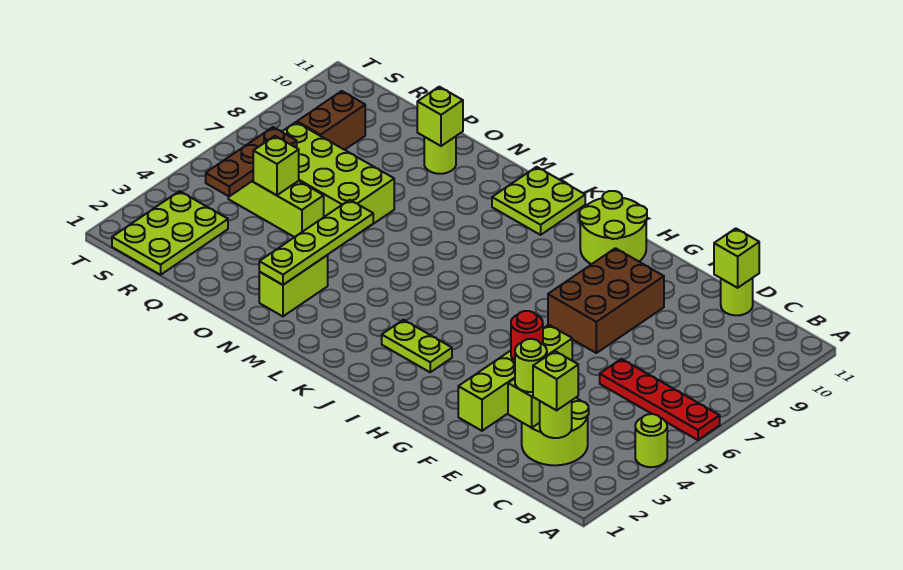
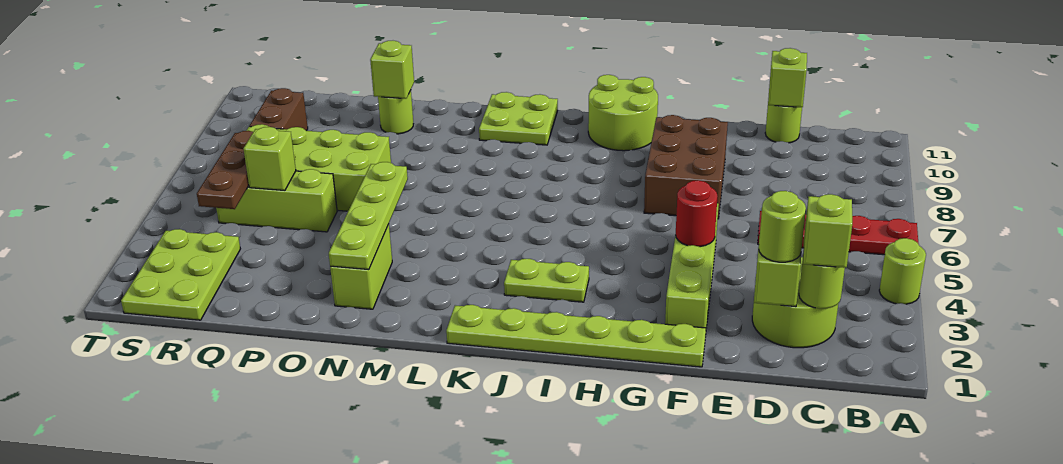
none -> lime 1x6 plate [446,305,706,367]

